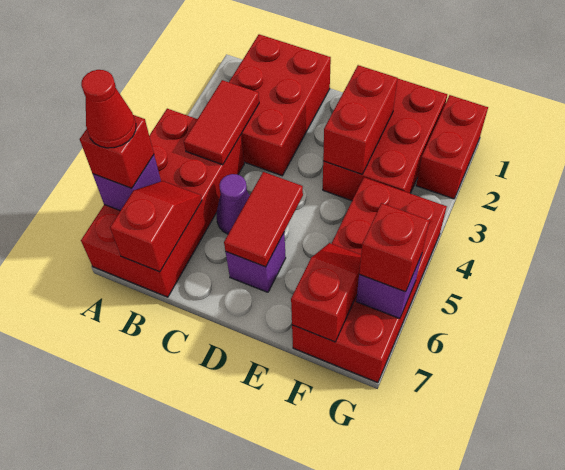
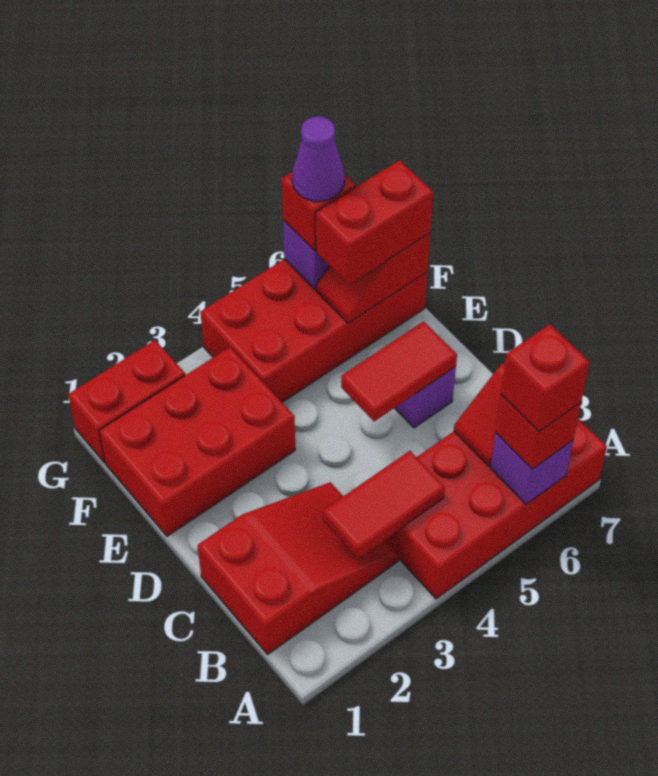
red 1x1 cone [81,70,136,148] -> red 1x1 brick [501,324,590,431]
red 2x3 brick [229,34,331,176] -> red 2x3 slope [197,482,398,654]
purple 1x1 cone [217,174,250,234] -> purple 1x1 cone moved to [292,116,345,201]
red 1x2 brick [323,65,398,174] -> red 1x2 brick moved to [316,160,433,285]

